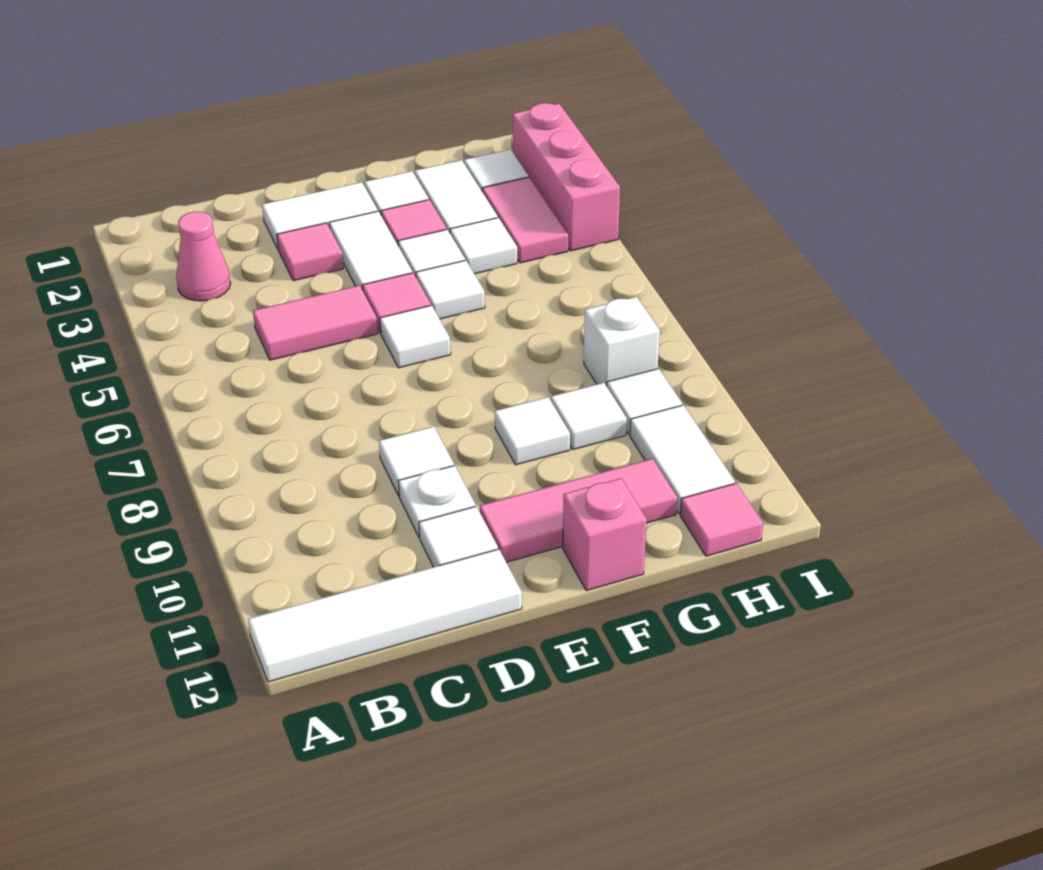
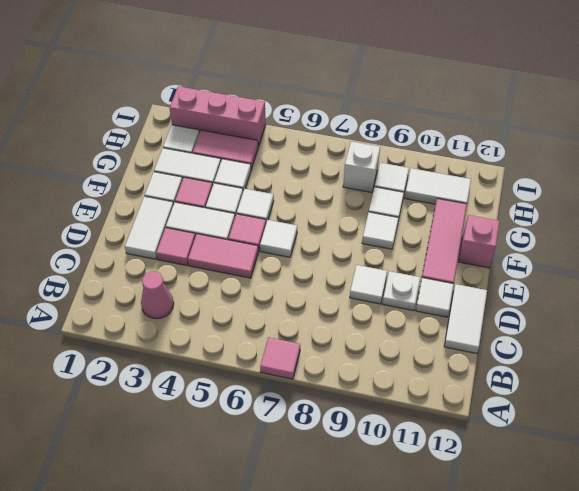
white 1x4 tile [248,549,522,682] -> white 1x2 tile [444,284,487,354]
pink 1x2 tile [253,285,378,360] -> pink 1x2 tile turned to [188,234,258,278]
pink 1x1 tile [680,483,763,556] -> pink 1x1 tile moved to [260,337,300,379]

